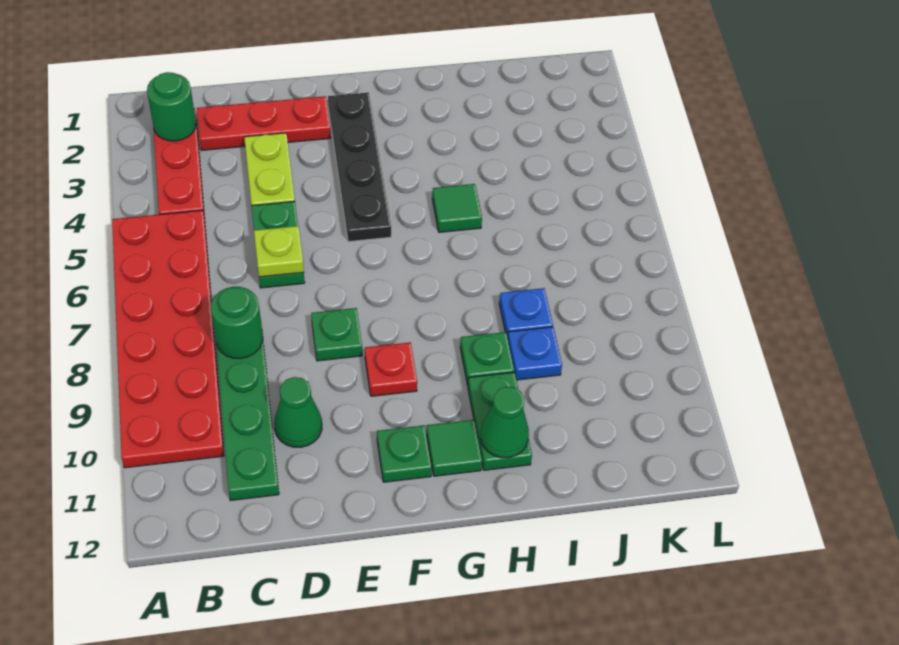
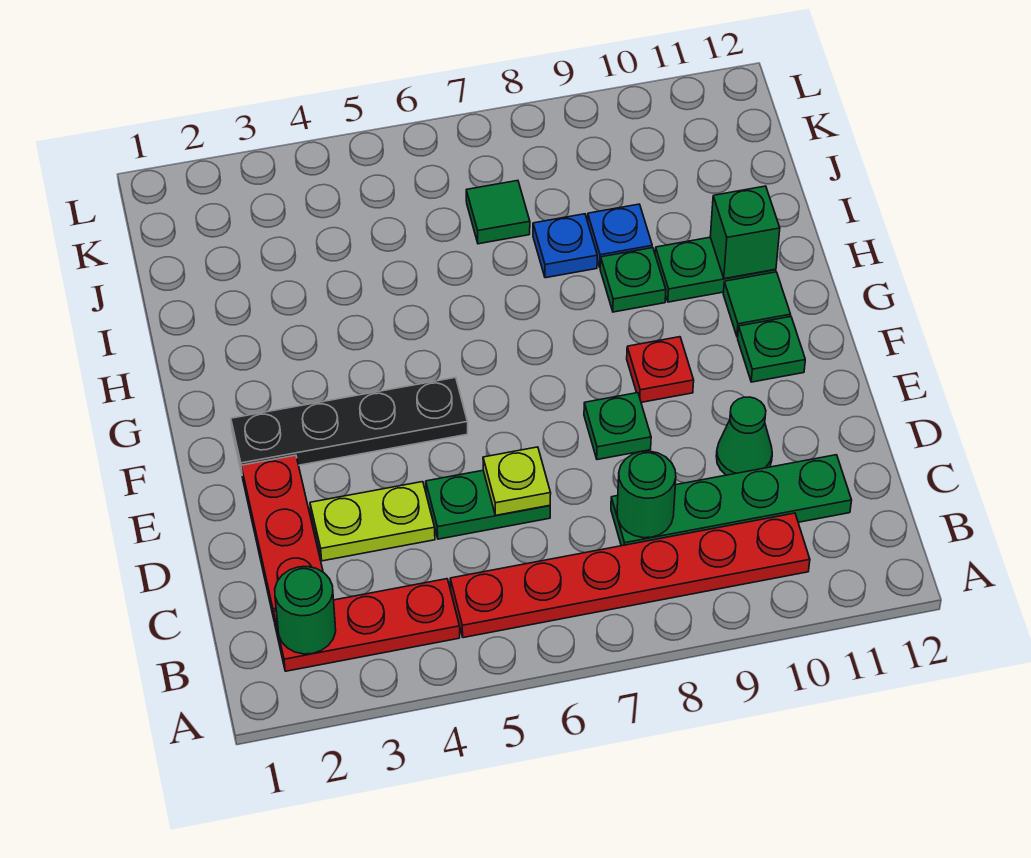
red 2x6 plate [112,210,224,468] -> red 1x6 plate [450,513,810,638]
green 1x1 tile [432,184,482,232] -> green 1x1 tile moved to [466,181,530,244]
green 1x1 cone [481,387,529,458] -> green 1x1 brick [710,186,780,279]

